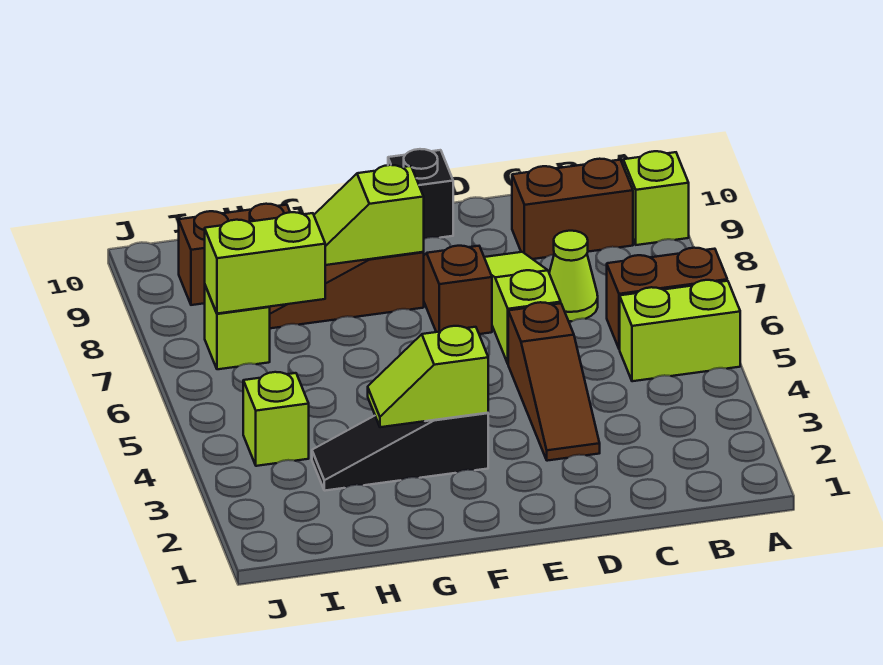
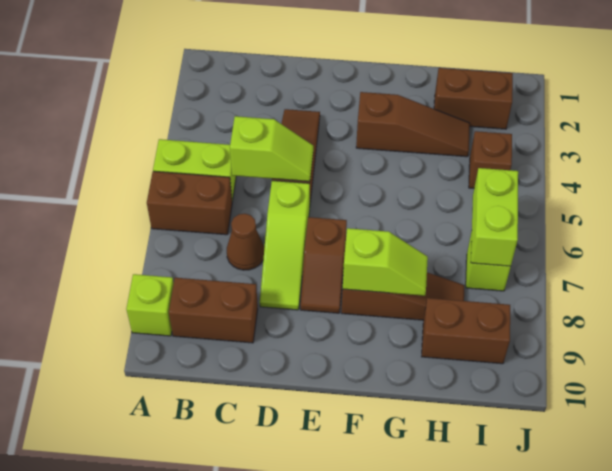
lime 1x1 cone [549,231,598,321] -> brown 1x1 cone [227,214,264,270]
black 1x1 brick [388,149,453,239] -> none
black 1x3 slope [312,413,488,491] -> brown 1x3 slope [356,92,470,157]
lime 1x2 slope [368,326,488,427] -> lime 1x2 slope moved to [230,116,313,182]
none -> brown 1x2 brick [434,68,513,129]
lime 1x2 brick [205,212,325,314] -> lime 1x2 brick turned to [471,168,518,266]
lime 1x1 brick [243,372,309,466] -> brown 1x1 brick [469,131,512,188]

